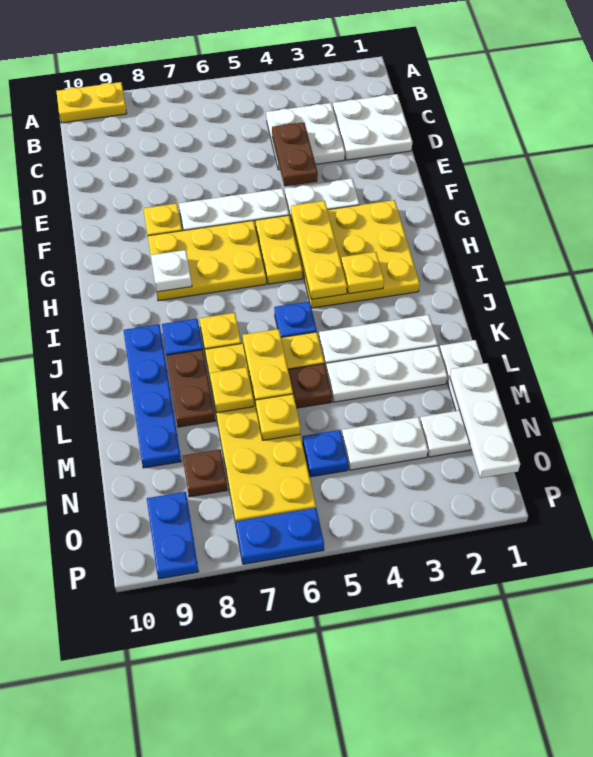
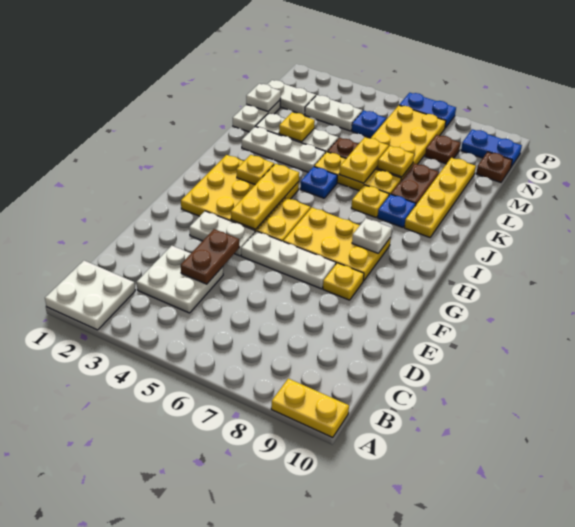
white 2x2 plate [333,94,412,160] -> white 2x2 plate moved to [45,261,135,330]
blue 1x4 plate [124,324,181,468] -> yellow 1x4 plate [404,158,476,237]
white 1x3 plate [450,363,520,478] -> white 1x1 plate [246,84,281,111]
yellow 1x1 plate [256,394,300,440] -> yellow 1x1 plate moved to [279,112,315,142]
none -> brown 1x1 plate [476,152,512,182]
blue 1x2 plate [147,492,199,579] -> blue 1x2 plate turned to [461,129,522,167]

